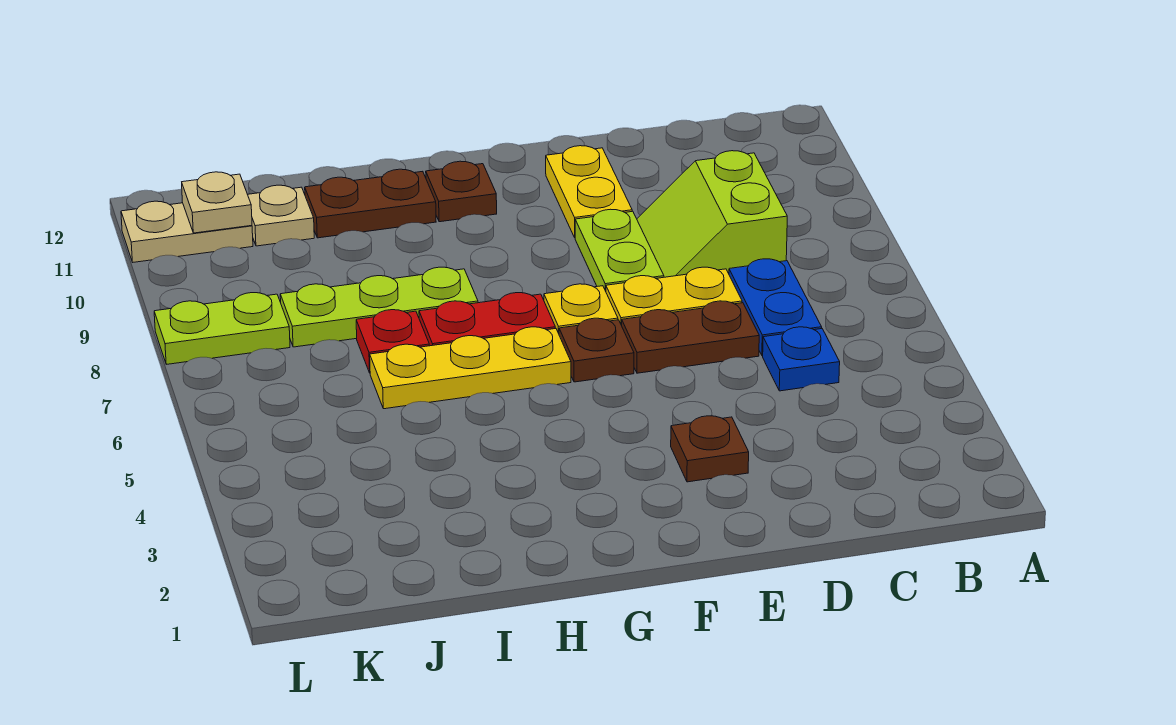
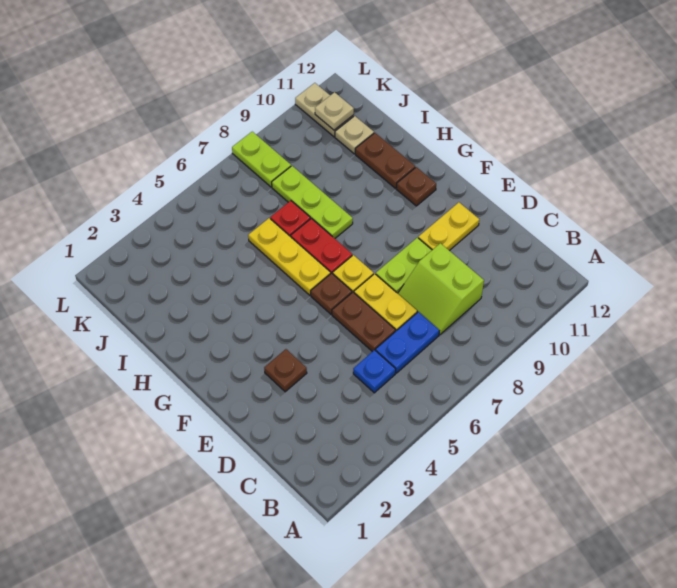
lime 2x2 slope [637,151,787,277] -> lime 2x2 slope turned to [398,243,484,335]

